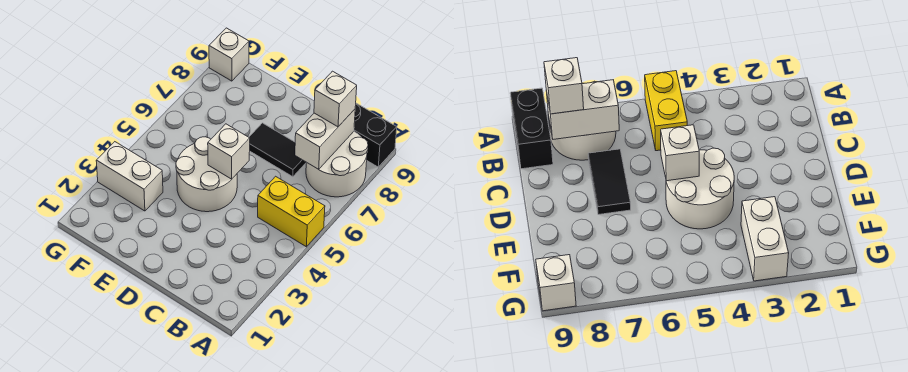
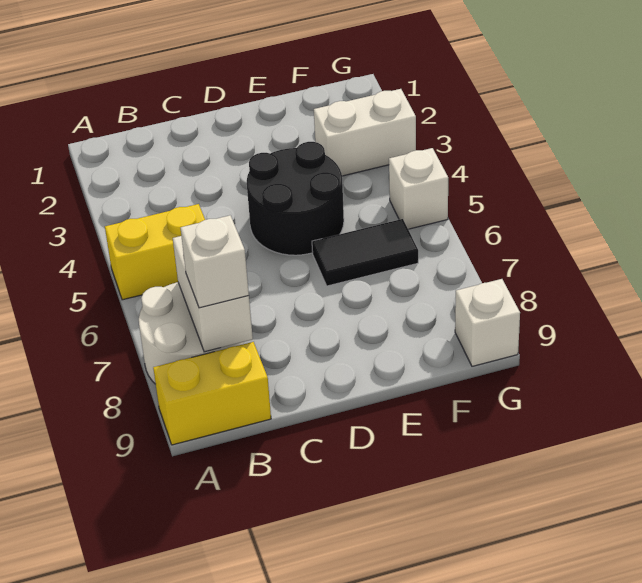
black 1x2 brick [354,103,397,167] -> yellow 1x2 brick [153,342,271,445]
black 1x2 tile [249,123,306,177] -> black 1x2 tile moved to [312,219,418,286]
white 2x2 round brick [176,137,237,212] -> black 2x2 round brick [247,142,344,255]
white 1x1 brick [208,124,250,179] -> white 1x1 brick moved to [389,148,448,229]

